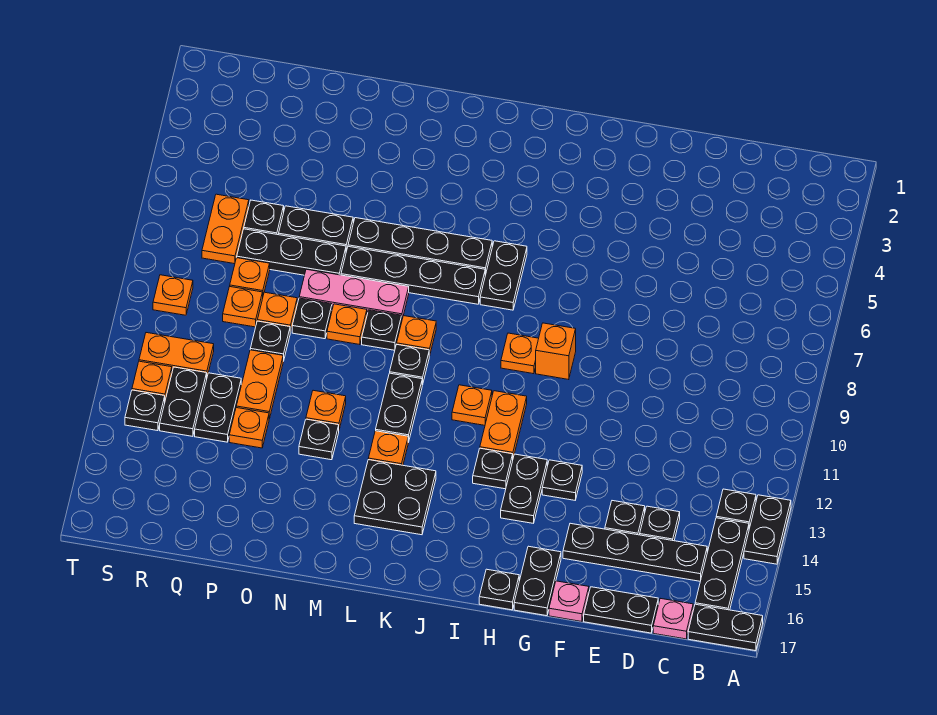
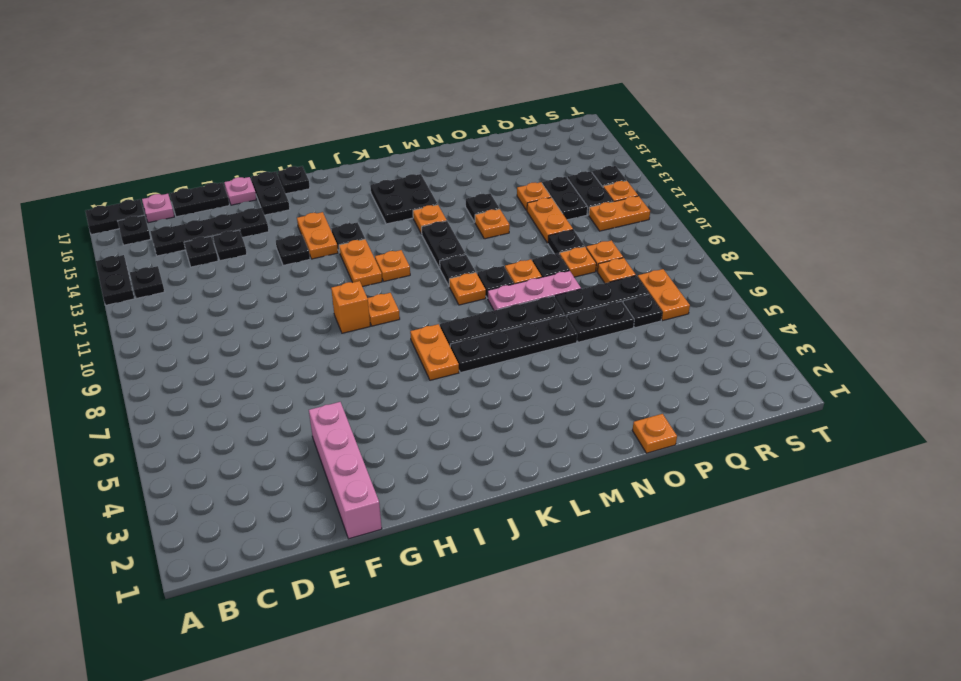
black 1x3 plate [695,518,749,610] -> black 1x1 plate [118,215,151,245]
none -> pink 1x4 brick [309,402,382,539]
black 1x2 plate [501,454,547,523] -> orange 1x2 plate [297,212,338,259]
black 1x2 plate [480,241,527,310] -> orange 1x2 plate [410,324,459,380]
orange 1x1 plate [153,275,193,315] -> orange 1x1 plate moved to [632,414,677,453]

